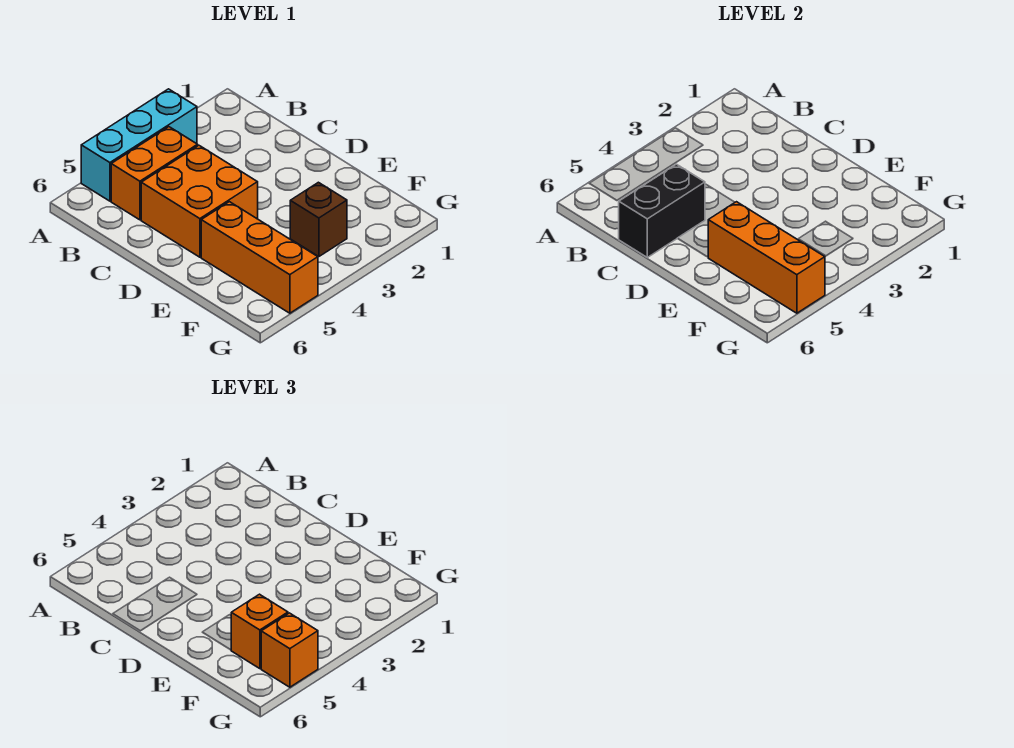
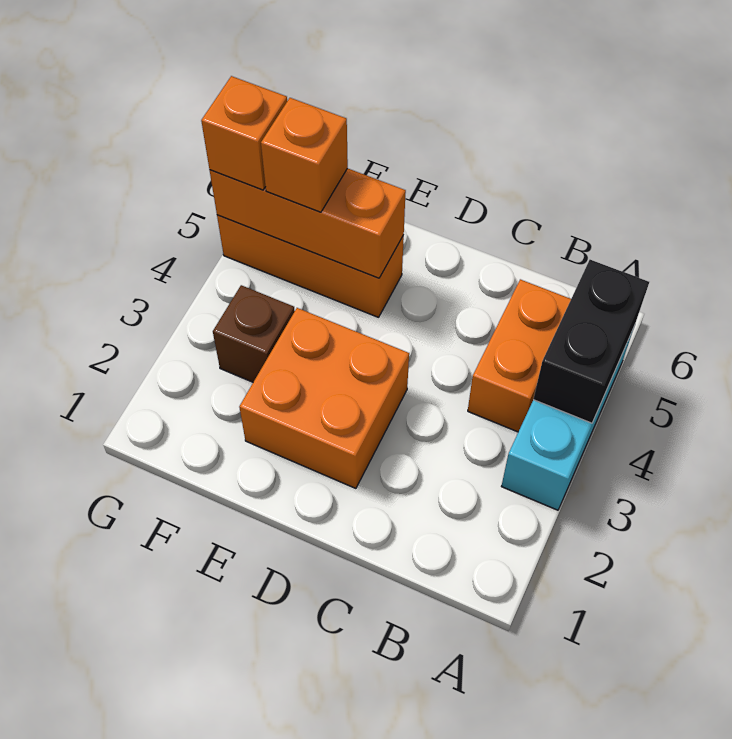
orange 2x2 brick [141,145,258,257] -> orange 2x2 brick moved to [239,308,409,488]
black 1x2 brick [619,164,705,257] -> black 1x2 brick moved to [533,260,649,423]

